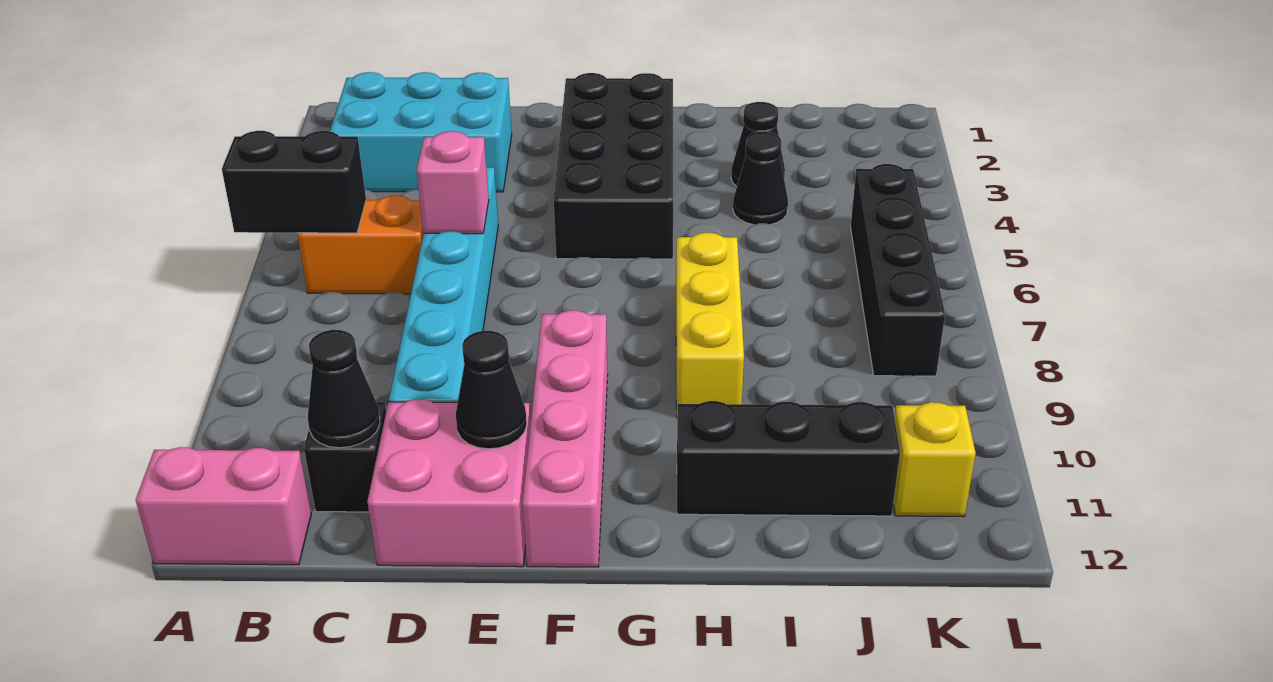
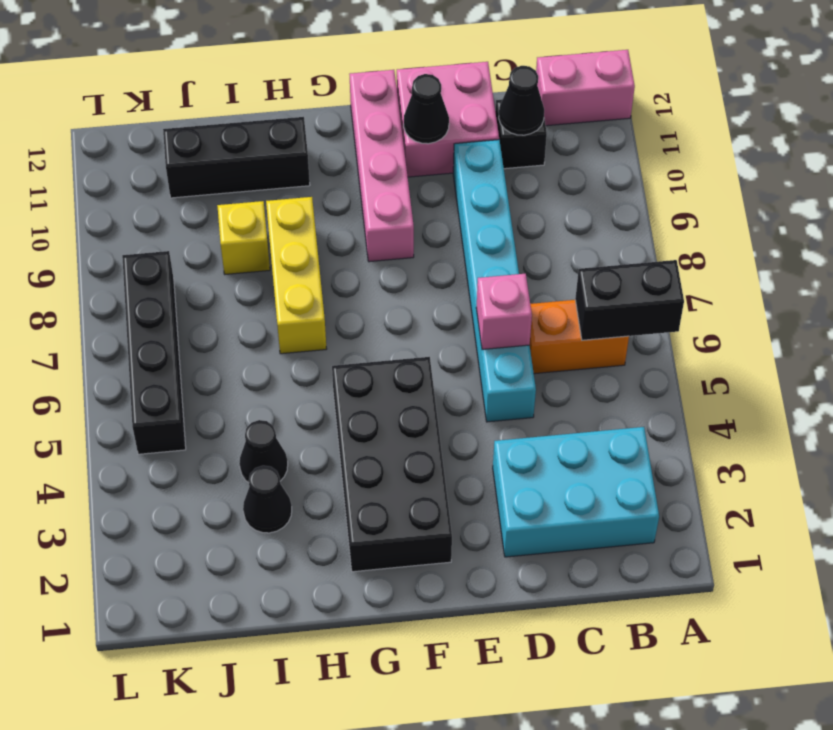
yellow 1x1 brick [893,402,976,517] -> yellow 1x1 brick moved to [217,201,270,274]

